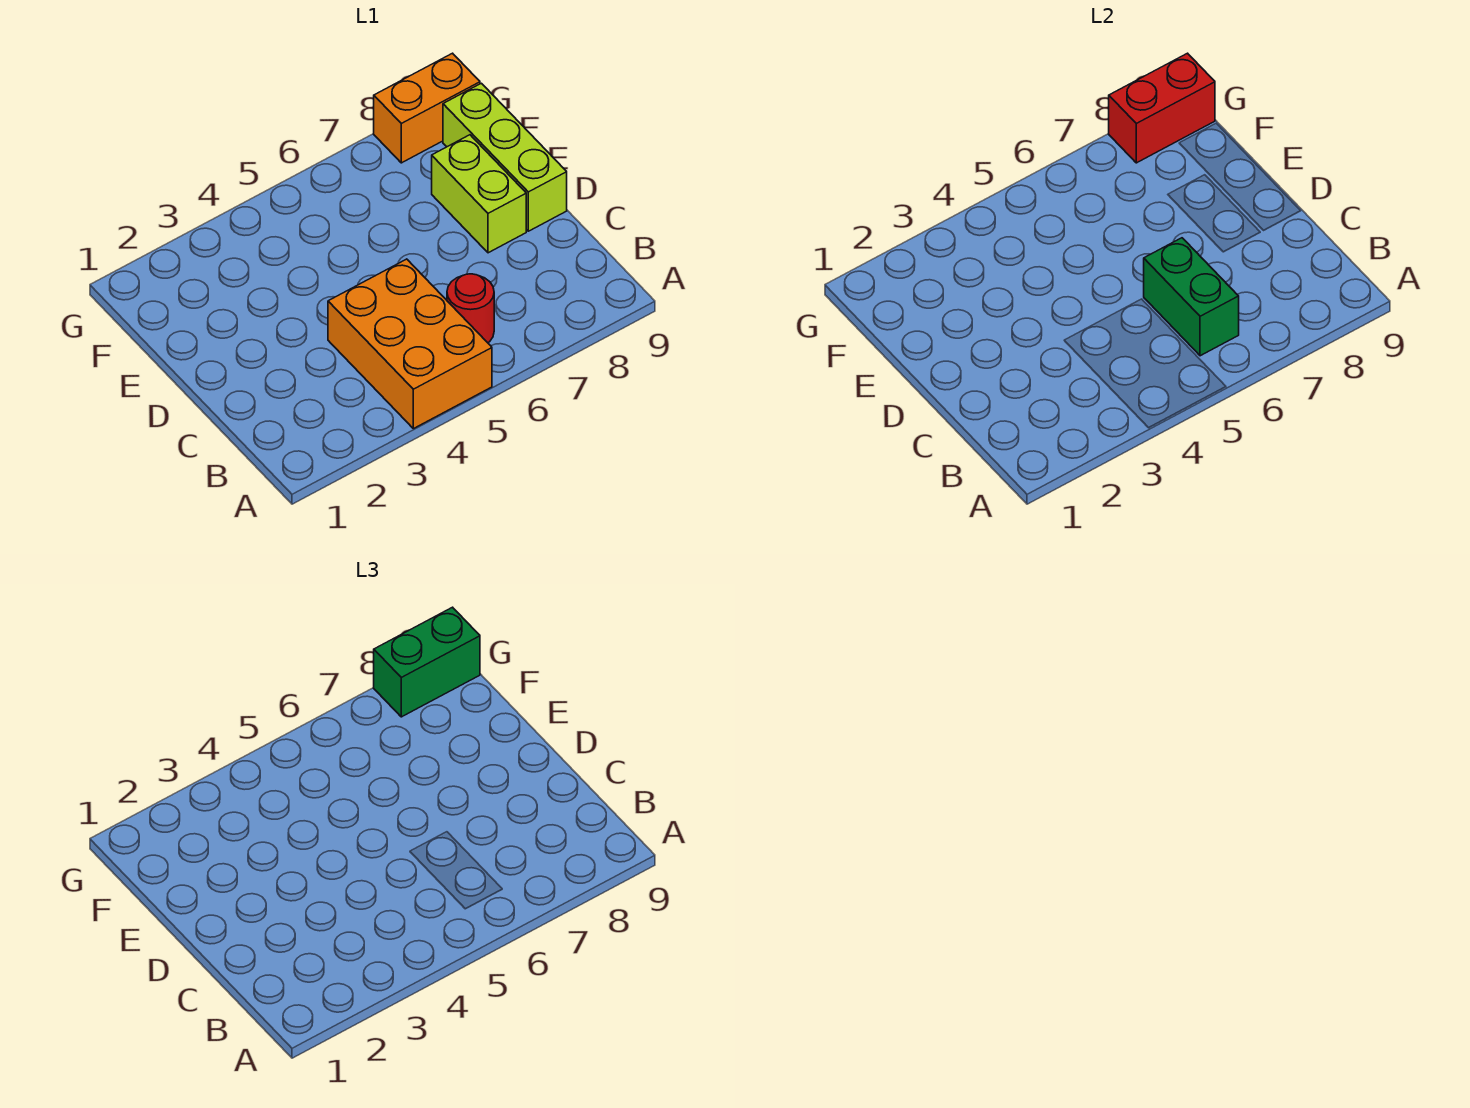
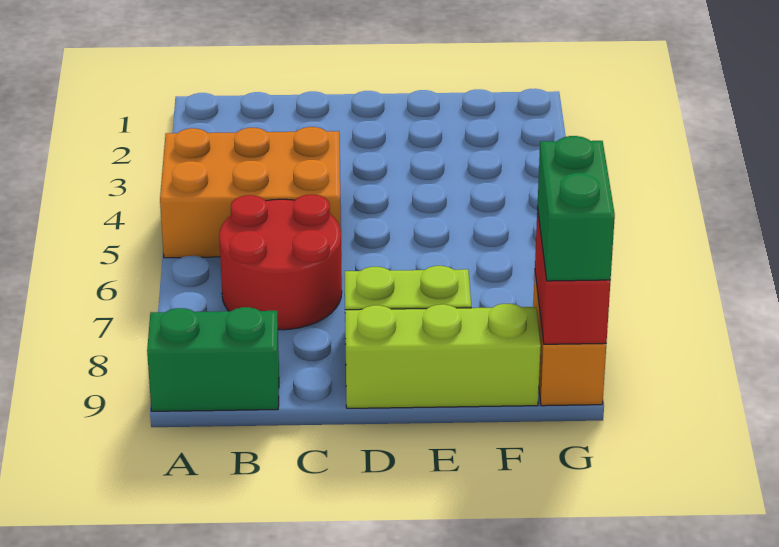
red 1x1 round brick [447,274,494,343] -> red 2x2 round brick [219,195,342,330]
green 1x2 brick [1144,238,1239,356] -> green 1x2 brick moved to [147,307,279,411]

